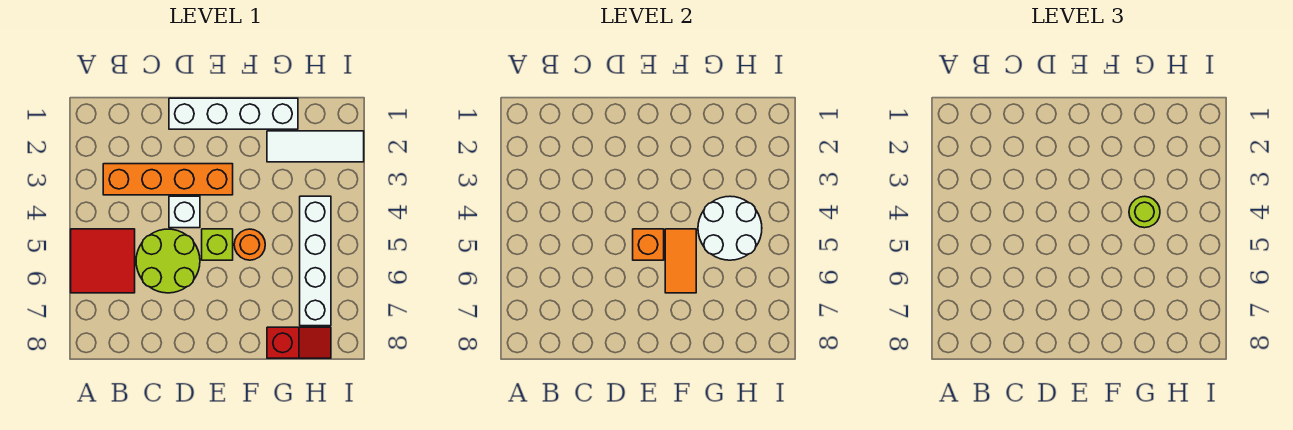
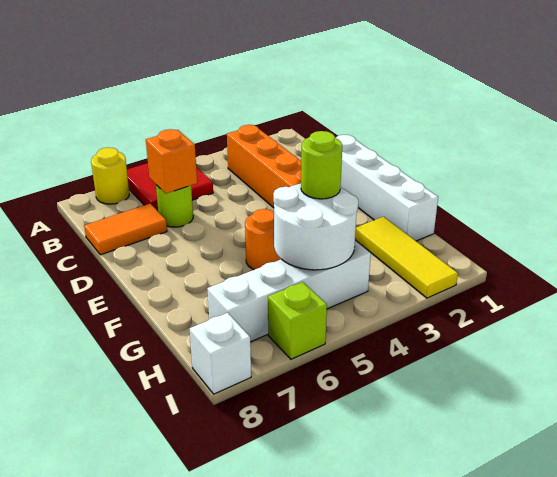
none -> yellow 1x1 round brick [91,147,129,204]
lime 2x2 round brick [136,229,200,293] -> lime 1x1 round brick [156,185,193,227]
white 1x1 brick [169,196,200,228] -> white 1x1 brick moved to [190,313,251,394]
lime 1x1 brick [202,229,233,260] -> lime 1x1 brick moved to [268,282,327,359]
orange 1x1 brick [633,229,664,260] -> orange 1x1 brick moved to [146,129,197,194]
orange 1x2 tile [665,229,696,293] -> orange 1x2 tile moved to [84,204,167,255]
white 1x3 tile [267,131,364,162] -> yellow 1x3 tile [355,217,458,298]
red 1x2 slope [267,327,331,358] -> none

